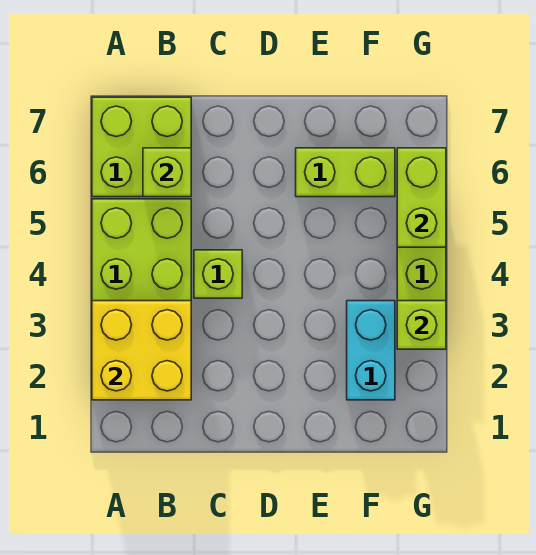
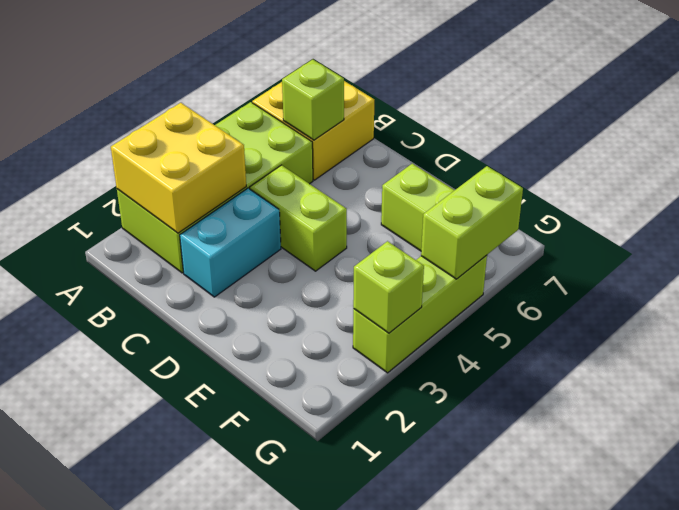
lime 2x2 brick [92,97,191,197] -> yellow 2x2 brick [252,81,374,180]
lime 1x1 brick [194,250,242,298] -> lime 1x2 brick [250,165,347,271]
cyan 1x2 brick [347,301,395,400] -> cyan 1x2 brick moved to [180,188,281,297]

